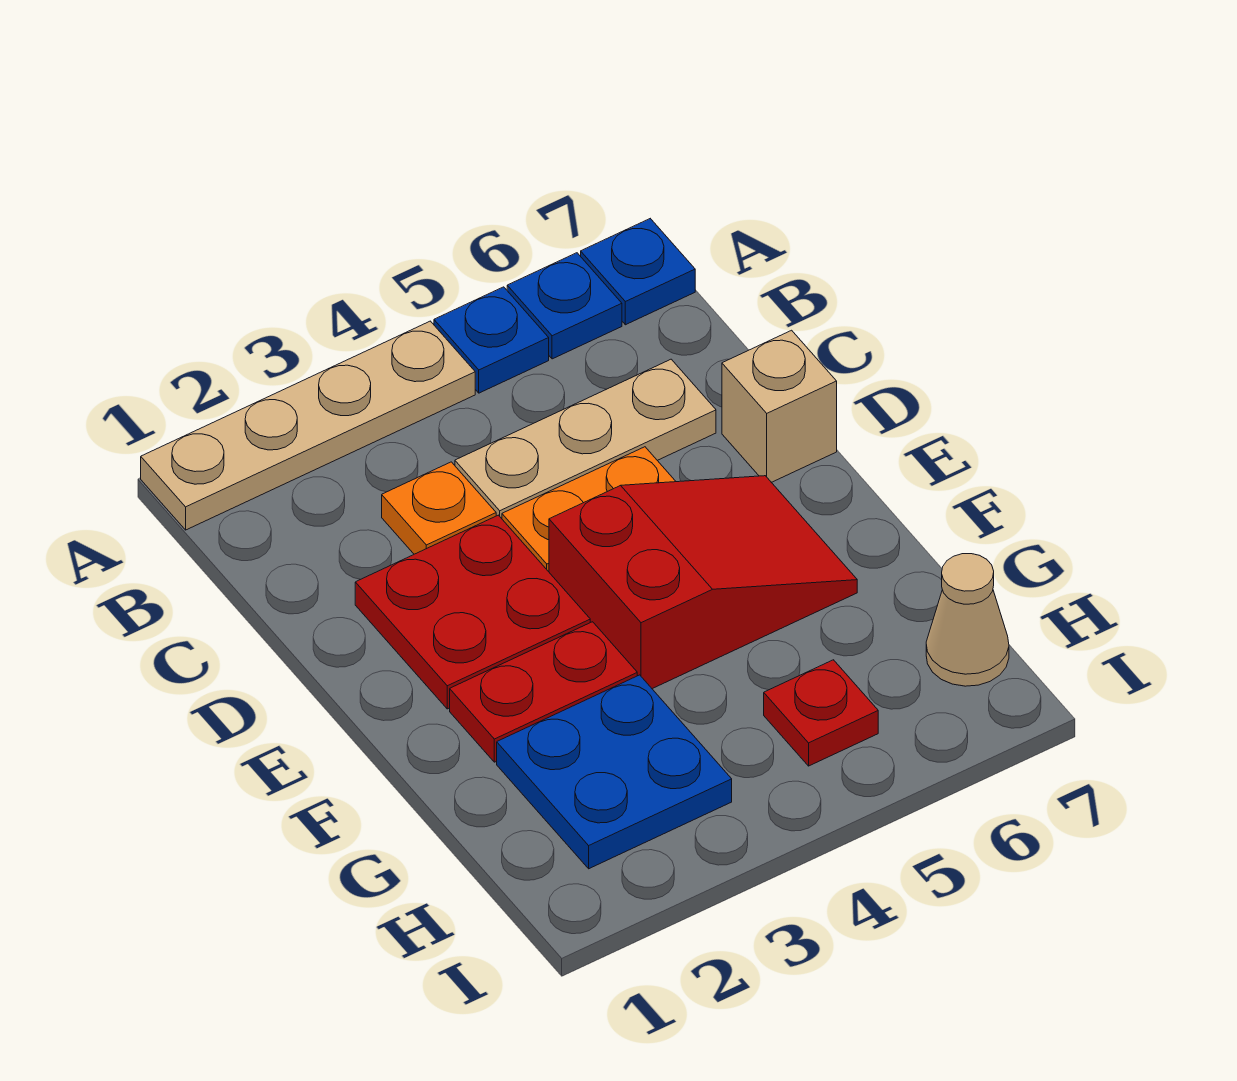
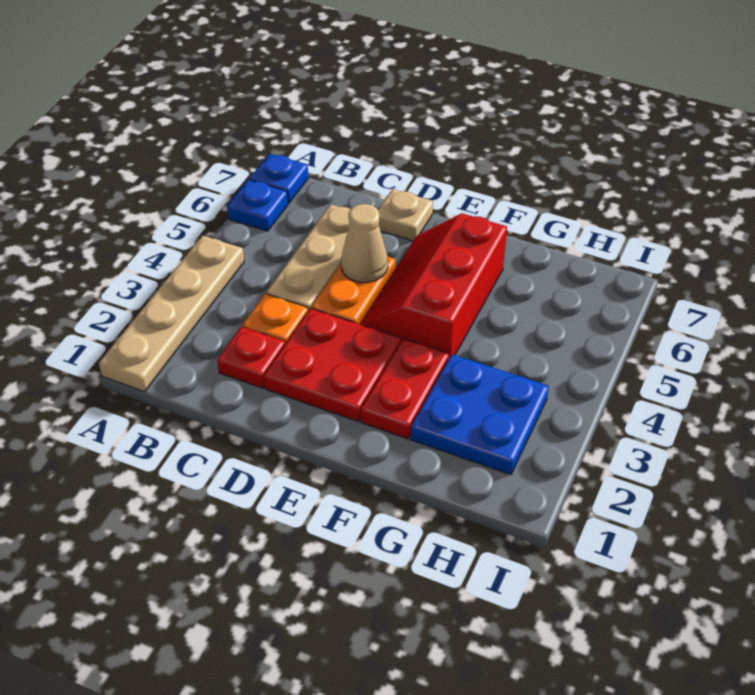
blue 1x1 plate [434,287,549,393] -> none
tan 1x1 brick [722,330,837,482] -> tan 1x1 plate [378,189,433,241]
red 2x3 slope [549,476,857,689] -> red 2x3 slope turned to [360,213,507,358]
red 1x1 plate [764,660,878,766] -> red 1x1 plate moved to [217,327,285,388]
tan 1x1 cone [926,554,1009,686] -> tan 1x1 cone moved to [341,204,388,282]

